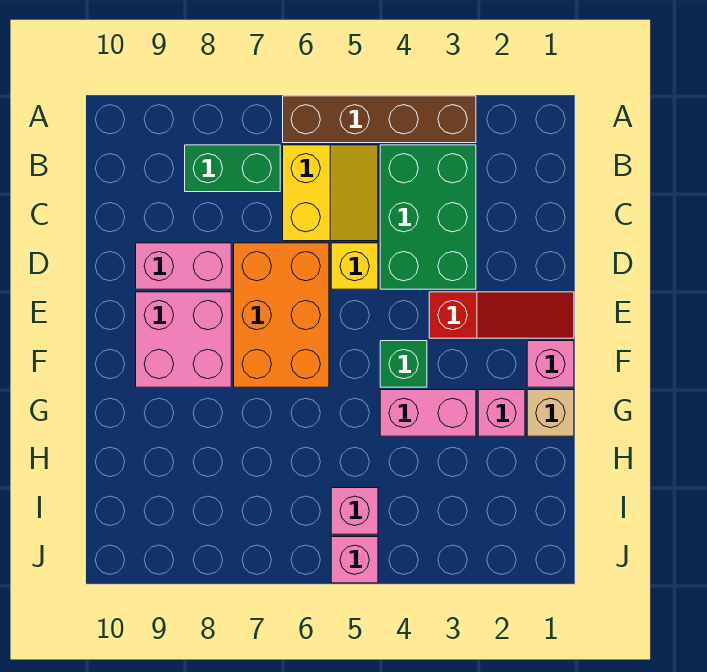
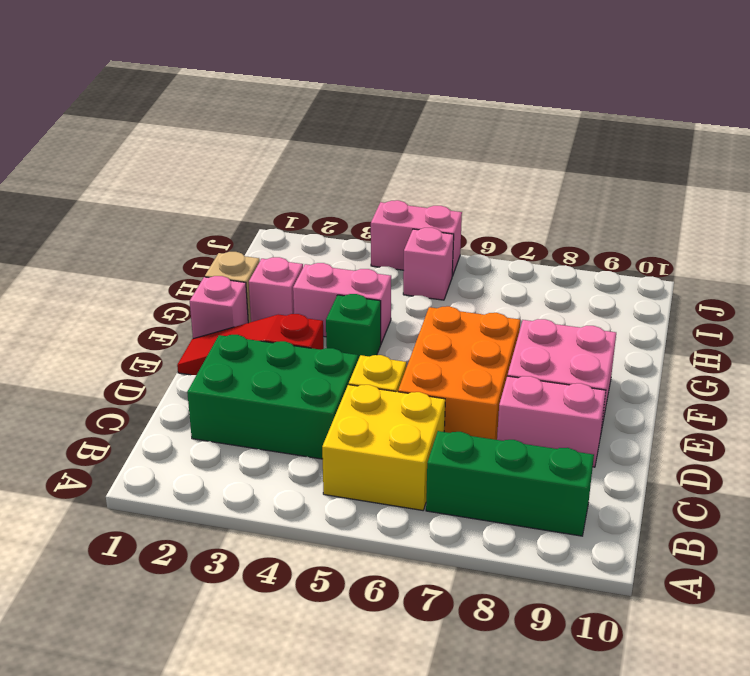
brown 1x4 brick [283,96,476,143] -> none
green 2x3 brick [380,145,476,289] -> green 2x3 brick turned to [187,335,358,459]
yellow 2x2 slope [283,145,378,241] -> yellow 2x2 brick [322,385,445,510]
green 1x2 brick [185,145,280,192] -> green 1x3 brick [426,431,594,536]
pink 1x1 brick [331,537,378,583] -> pink 1x2 brick [371,200,462,276]

